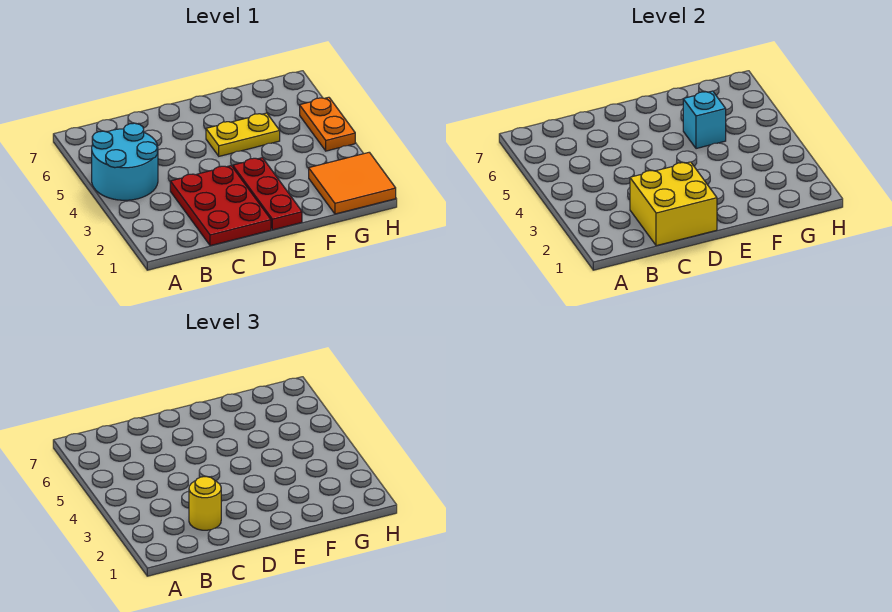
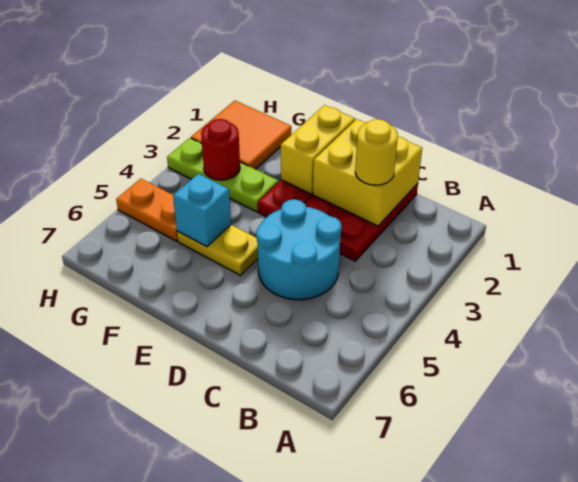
cyan 2x2 round brick [92,123,158,200] -> cyan 2x2 round brick moved to [256,199,342,300]
none -> yellow 1x2 brick [281,105,355,194]
none -> lime 1x3 plate [167,138,278,212]
none -> red 1x1 round brick [201,119,240,180]
orange 1x2 plate [300,97,355,151] -> orange 1x2 plate turned to [116,179,178,241]

